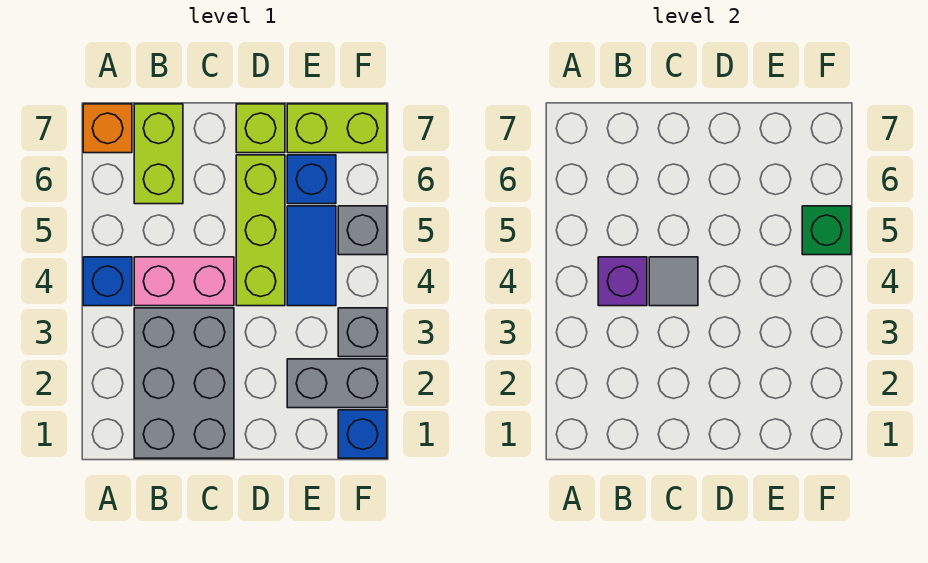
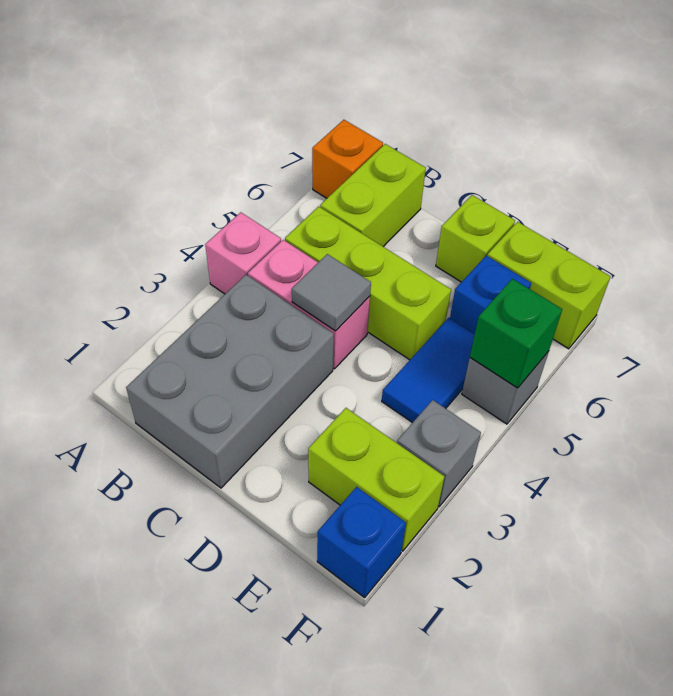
blue 1x1 brick [83,257,132,306] -> pink 1x1 brick [205,212,281,294]
purple 1x1 brick [598,257,647,306] -> none
lime 1x3 brick [236,155,285,306] -> lime 1x3 brick turned to [285,206,451,360]
grey 1x2 brick [287,359,387,408] -> lime 1x2 brick [308,408,445,551]

